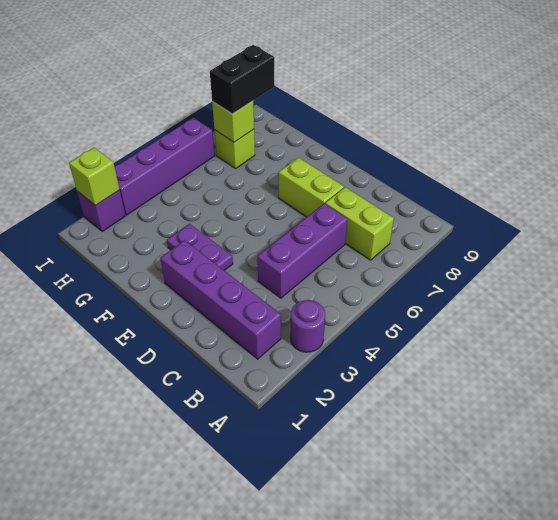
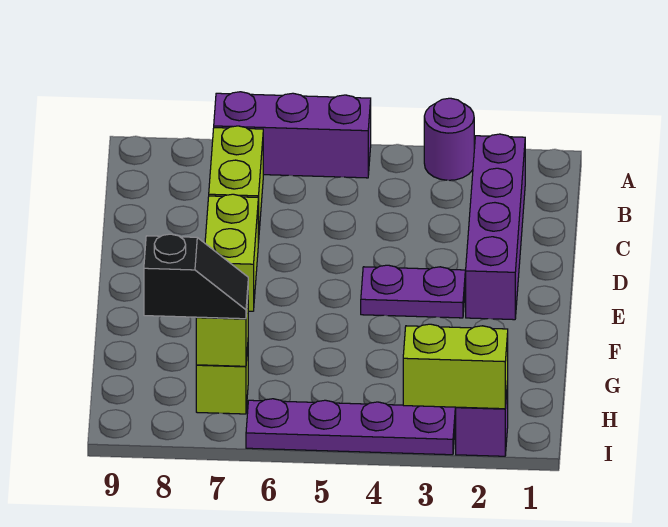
purple 1x3 brick [257,204,348,298] -> purple 1x3 brick moved to [214,92,371,178]
purple 1x2 plate [167,224,233,271] -> purple 1x2 plate turned to [361,265,465,318]
black 1x2 brick [210,45,274,114] -> black 1x2 slope [144,234,248,319]
lime 1x1 brick [69,148,120,206] -> lime 1x2 brick [403,324,508,409]
purple 1x4 brick [115,118,215,215] -> purple 1x4 plate [246,399,456,455]

